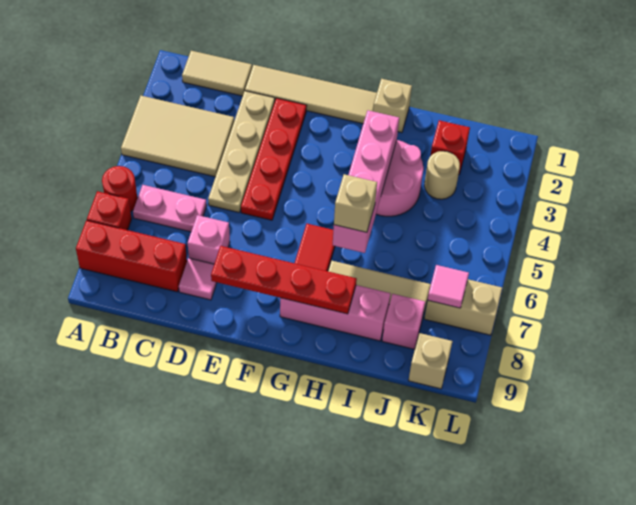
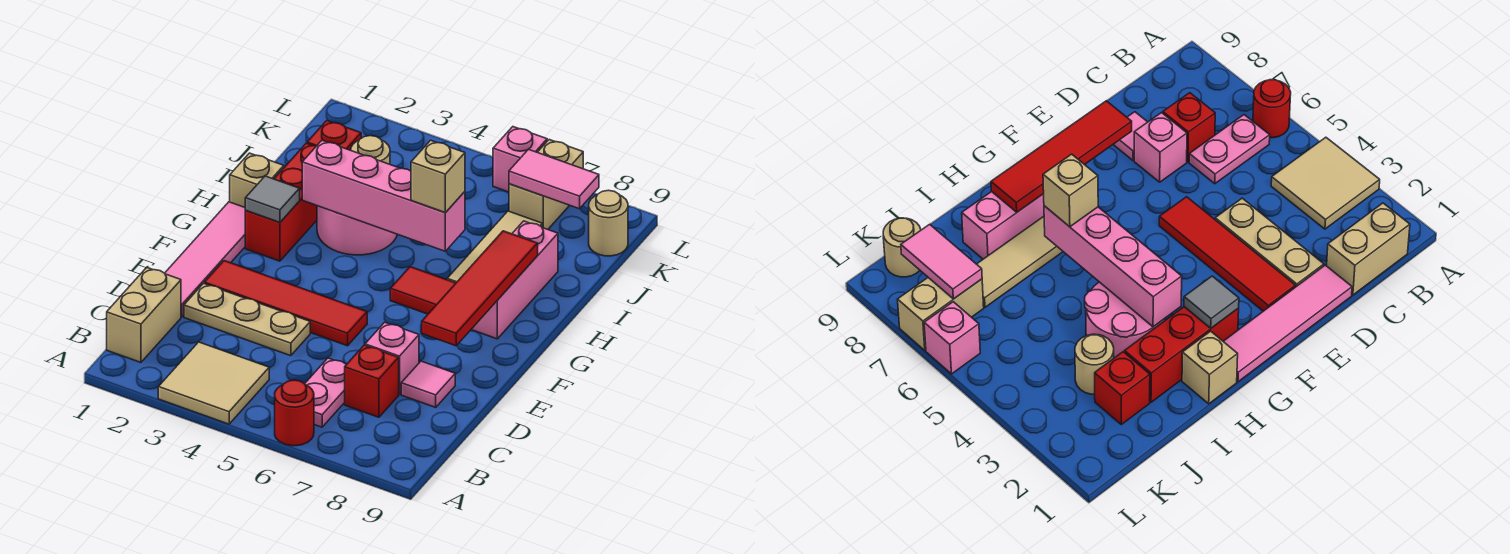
tan 2x3 tile [121,96,234,177] -> tan 2x2 tile [158,342,269,424]
red 1x1 brick [87,191,132,230] -> red 1x1 brick moved to [345,345,399,417]
red 1x3 brick [76,220,187,292] -> red 1x3 brick moved to [245,143,317,261]
tan 1x2 tile [182,51,252,96] -> tan 1x2 brick [107,268,181,362]
tan 1x4 tile [245,65,377,124] -> pink 1x4 tile [165,202,246,317]
tan 1x4 plate [208,91,275,212] -> tan 1x3 plate [184,283,310,356]
red 1x4 plate [241,98,307,220] -> red 1x4 tile [204,261,367,346]
red 1x4 plate [211,246,357,314] -> red 1x4 tile [422,231,538,346]
none -> grey 1x1 tile [245,176,300,223]
pink 1x1 brick [382,294,425,349] -> pink 1x1 brick moved to [493,127,547,192]
pink 1x1 tile [428,265,469,308] -> pink 1x2 tile [509,149,599,209]
tan 1x1 brick [408,333,453,389] -> tan 1x1 round brick [589,190,628,256]

